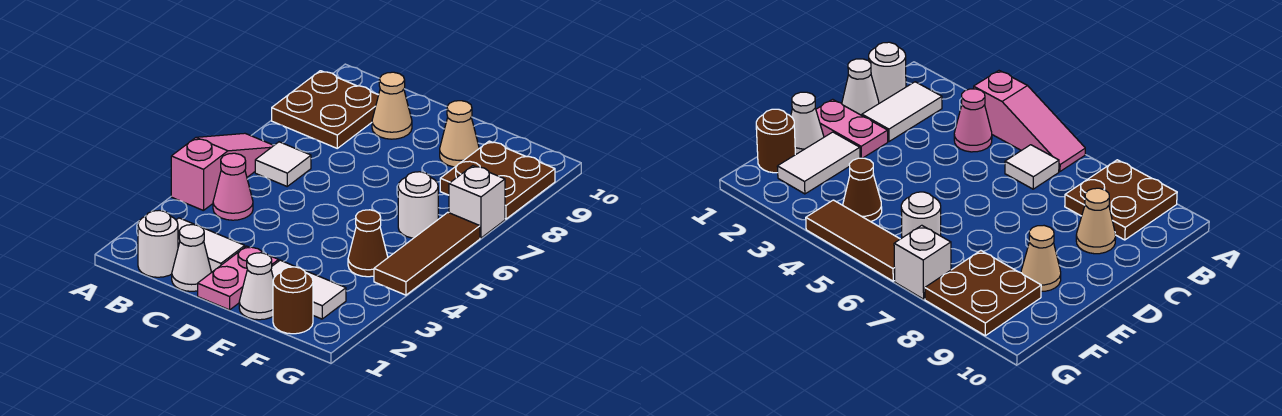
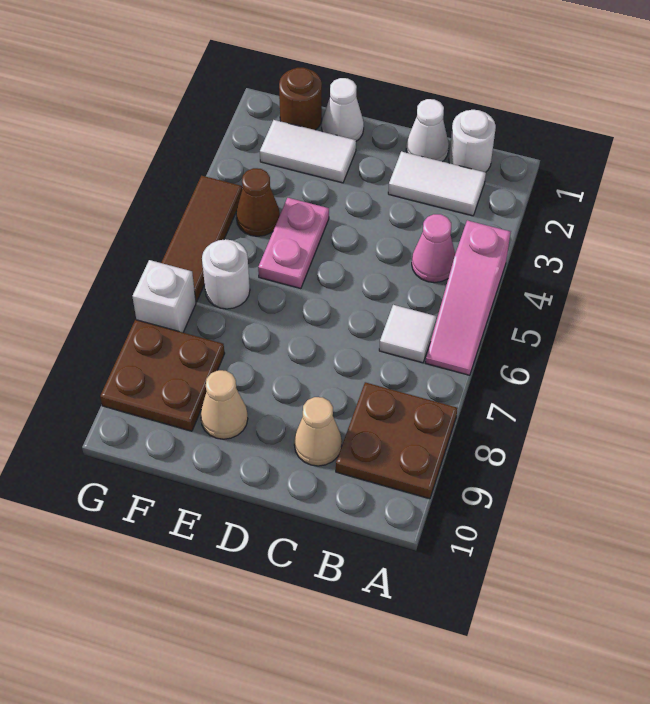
pink 1x2 plate [198,246,279,310] -> pink 1x2 plate moved to [258,198,329,289]

